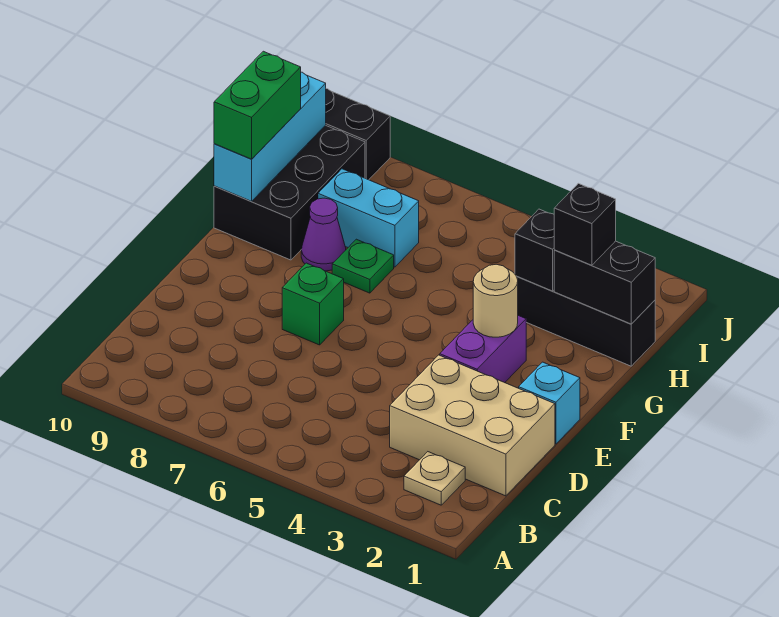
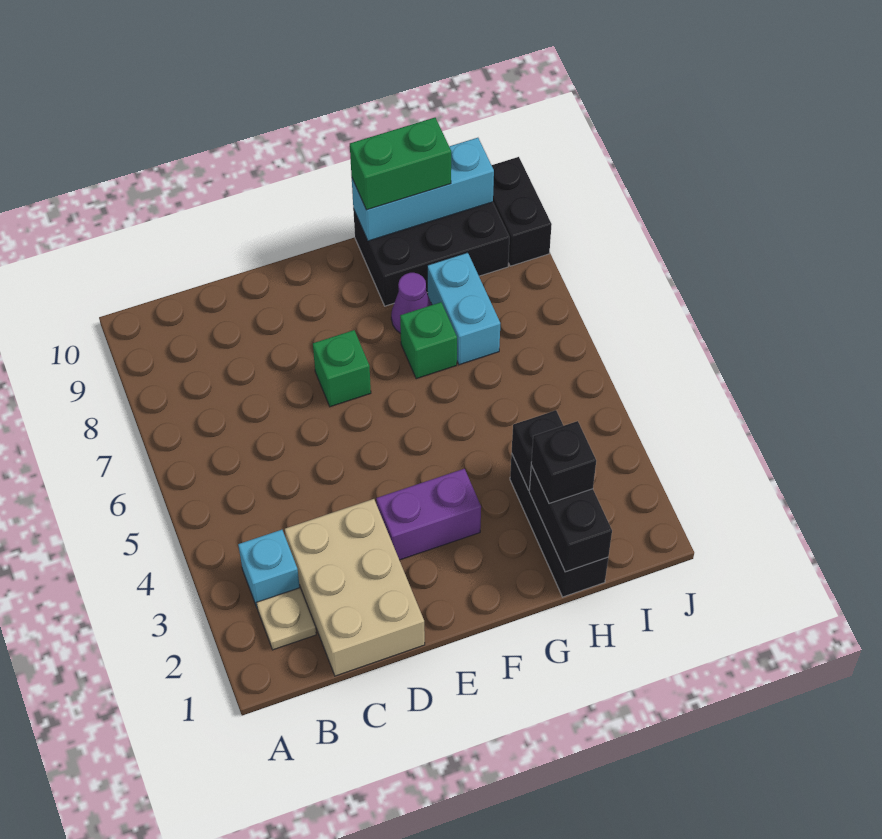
cyan 1x1 brick [519,362,580,444] -> cyan 1x1 brick moved to [238,530,300,607]
tan 1x1 round brick [473,264,518,337] -> none
green 1x1 plate [332,239,394,293] -> green 1x1 brick [400,302,457,379]

